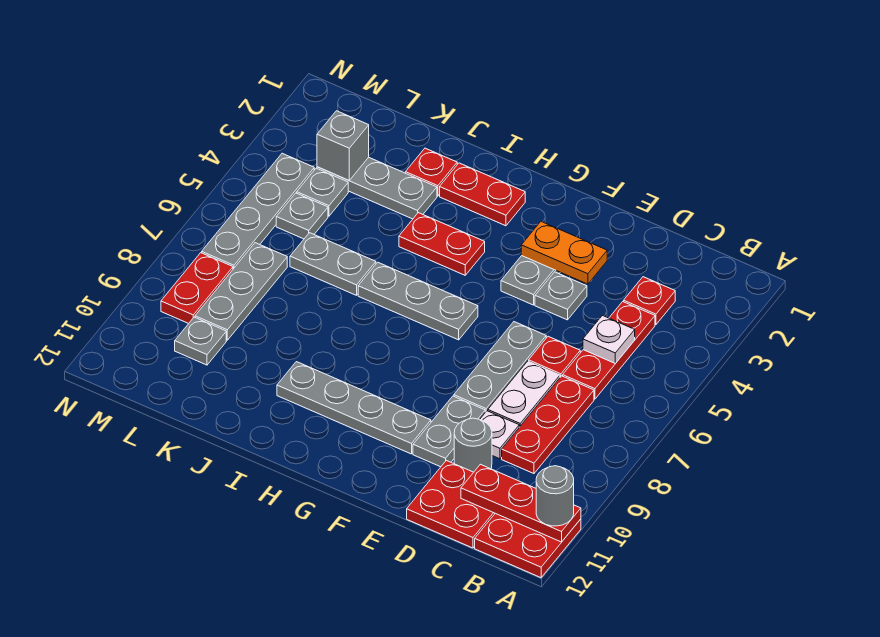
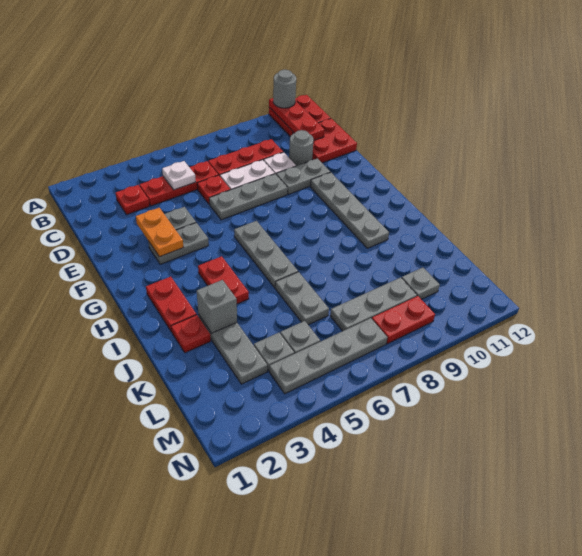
grey 1x1 brick [317,111,369,180] -> grey 1x1 brick moved to [197,280,237,333]

